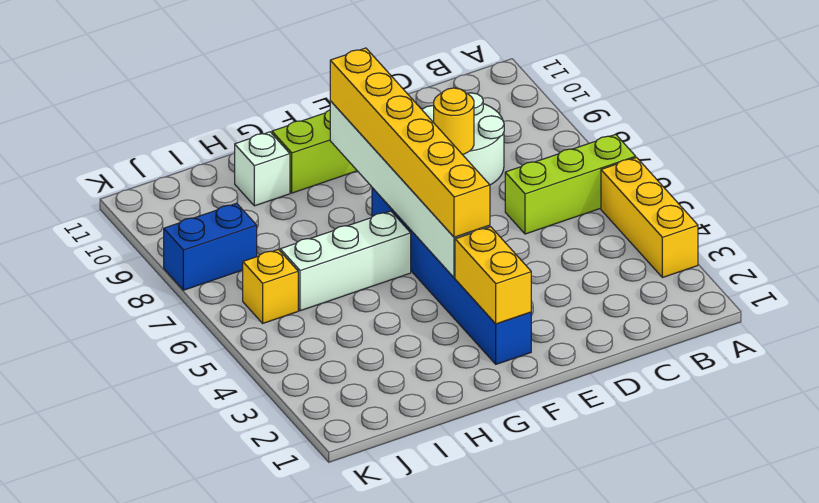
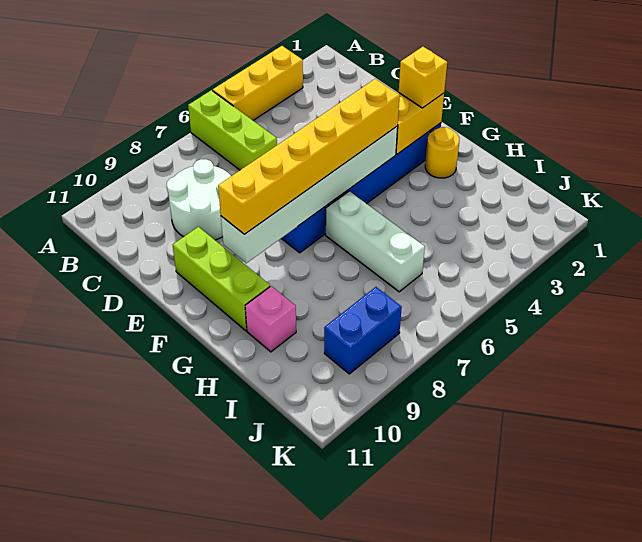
yellow 1x1 round brick [434,88,474,155] -> yellow 1x1 round brick moved to [425,127,459,178]
white 1x1 brick [235,132,290,206] -> pink 1x1 brick [245,286,296,352]
yellow 1x1 brick [243,249,298,323] -> yellow 1x1 brick moved to [399,47,447,108]
blue 1x2 brick [164,203,257,290] -> blue 1x2 brick turned to [324,287,402,374]

